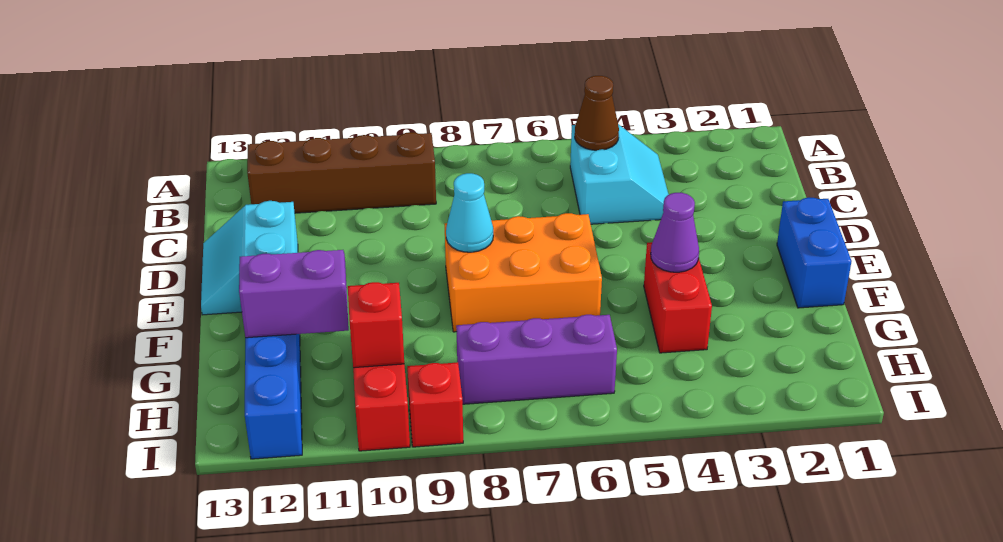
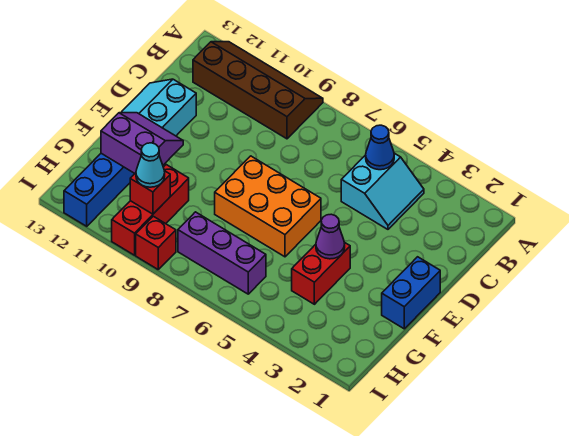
brown 1x1 cone [575,76,619,150] -> blue 1x1 cone [366,125,394,170]
cyan 1x1 cone [446,173,493,252] -> cyan 1x1 cone moved to [136,143,165,187]

